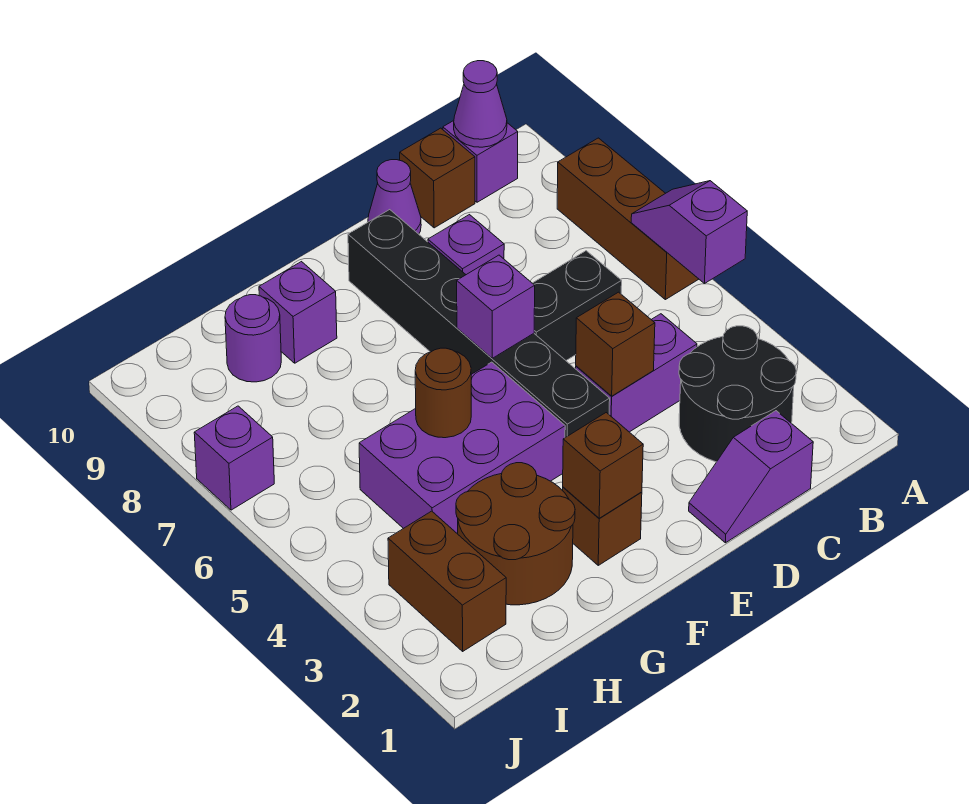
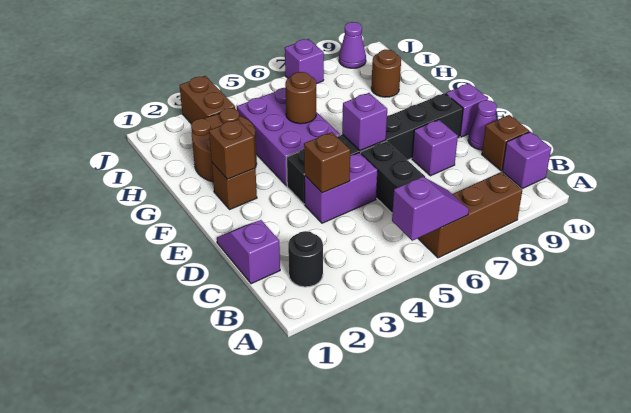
black 2x2 round brick [679,326,796,462] -> black 1x1 round brick [288,231,323,287]
purple 1x1 cone [454,61,507,147] -> purple 1x1 cone moved to [339,22,366,68]
purple 1x2 brick [576,314,697,432] -> purple 1x2 brick turned to [304,153,378,223]
purple 1x1 brick [259,262,337,363] -> purple 1x1 brick moved to [446,83,488,137]
purple 1x1 round brick [225,295,281,382] -> brown 1x1 round brick [371,50,401,97]
brown 1x2 brick [388,511,506,651] -> brown 1x2 brick turned to [179,76,235,124]

